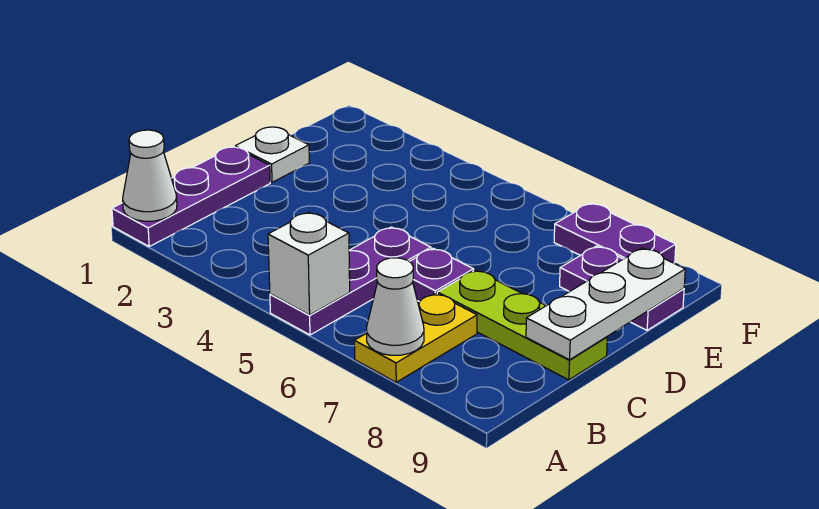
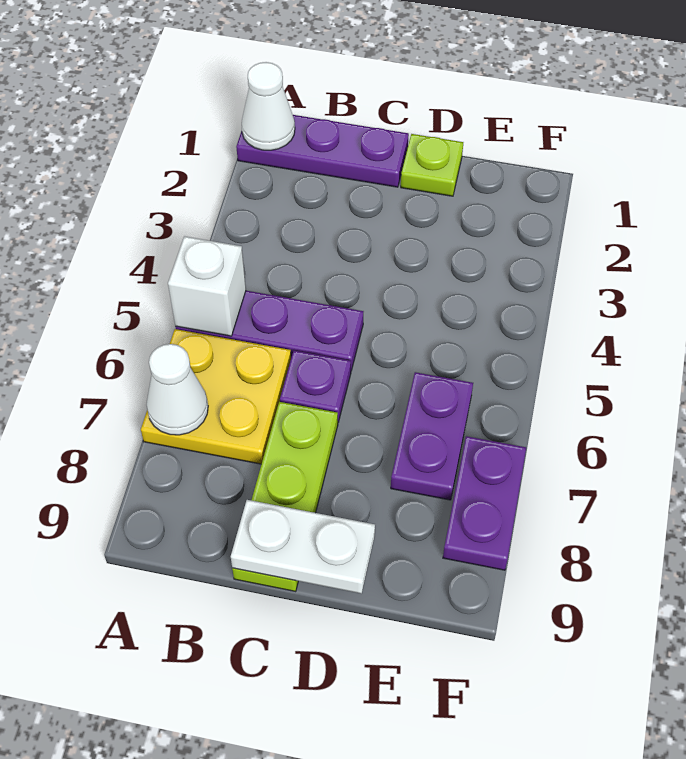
yellow 1x2 plate [354,293,477,382] -> yellow 2x2 plate [141,329,291,464]
white 1x3 plate [526,248,685,360] -> white 1x2 plate [231,500,375,594]
white 1x1 plate [235,127,309,182] -> lime 1x1 plate [401,134,463,196]
purple 1x2 plate [560,246,684,330] -> purple 1x2 plate moved to [391,372,473,500]

